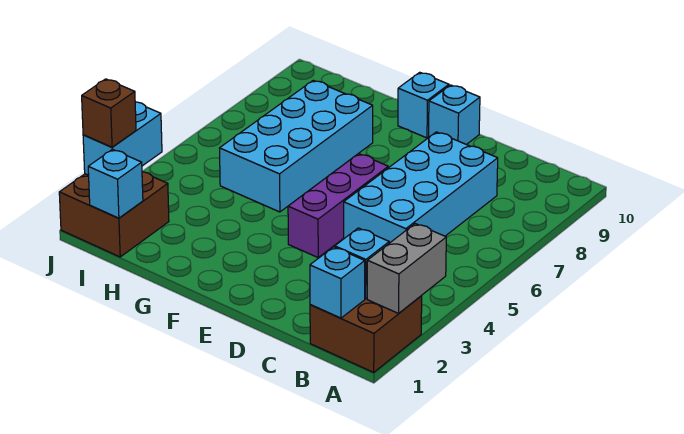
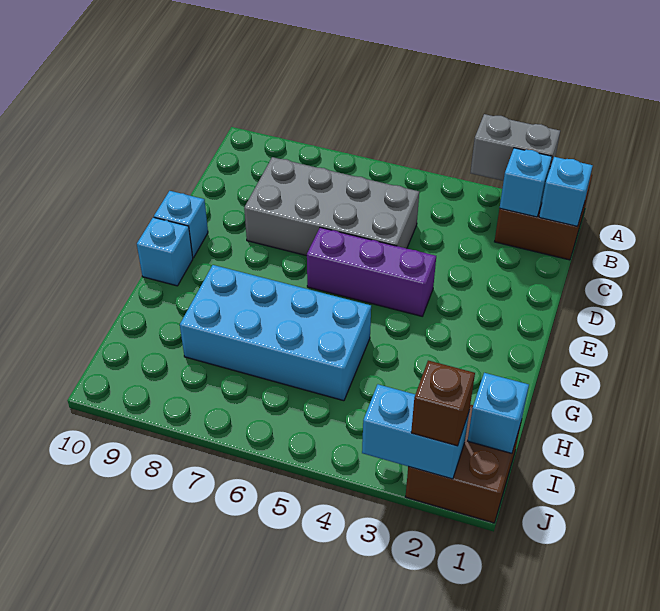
cyan 2x4 brick [344,132,498,243] -> grey 2x4 brick [244,157,419,256]

